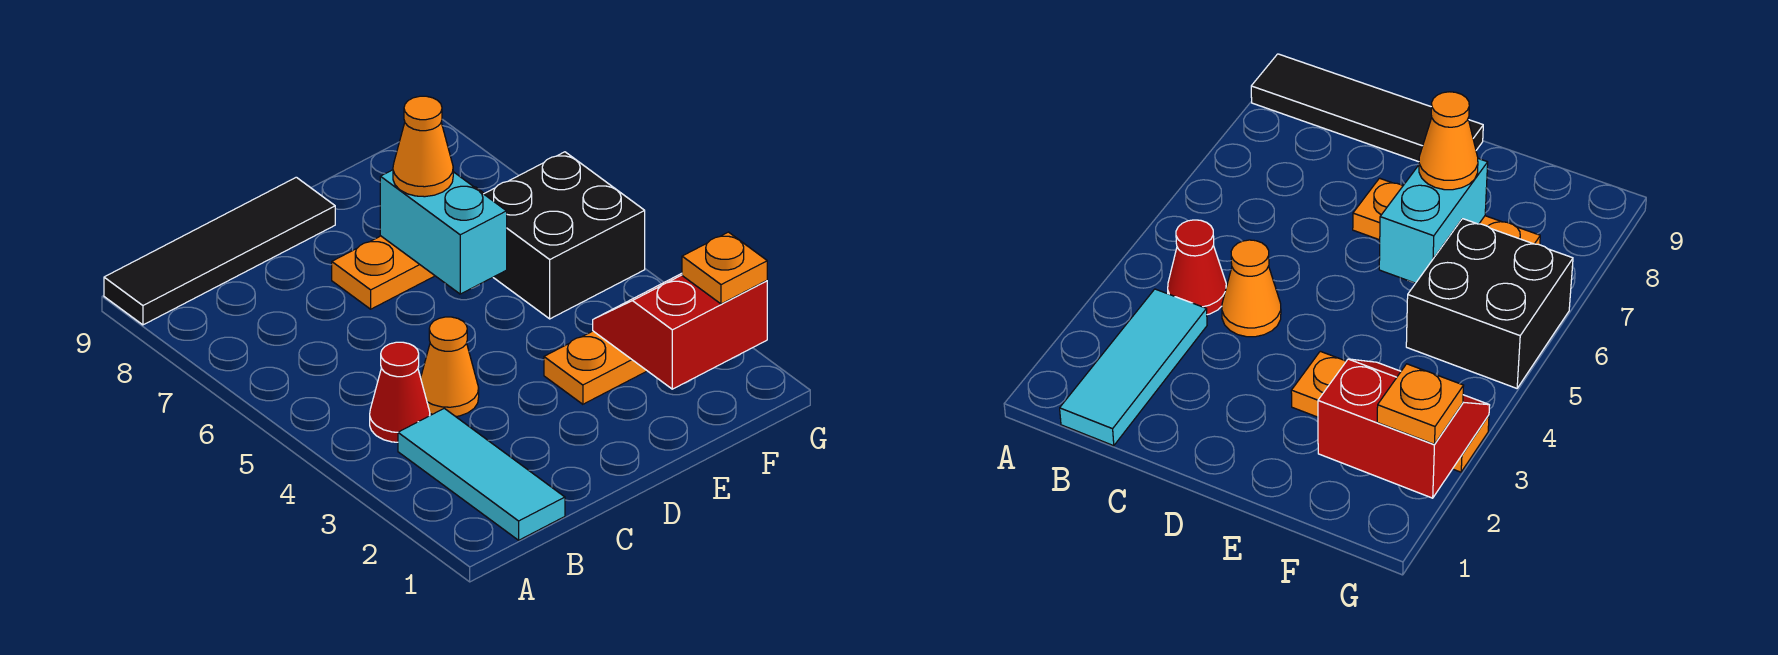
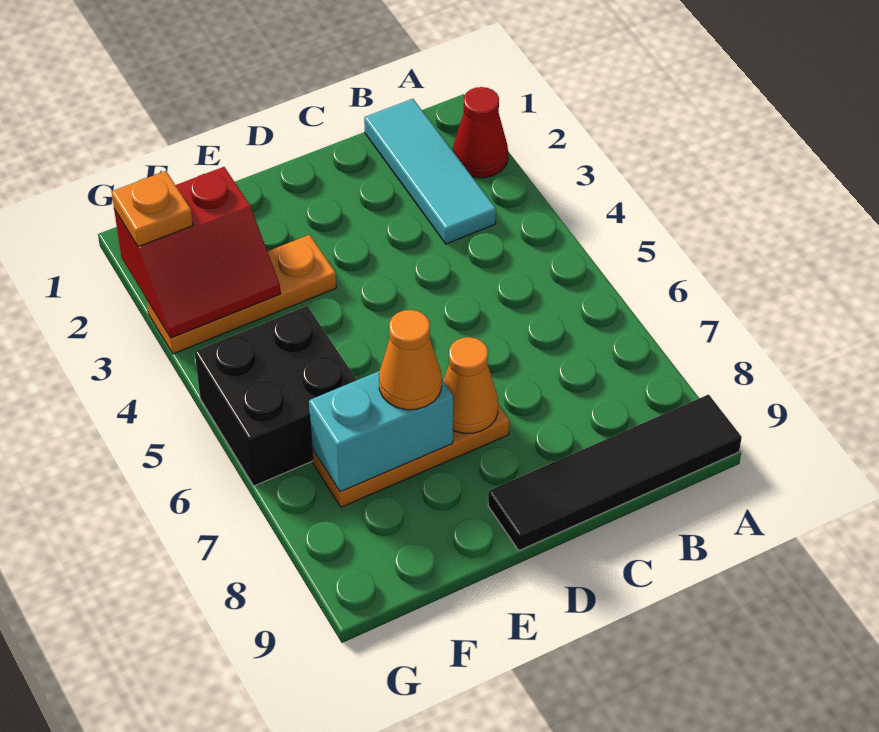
red 1x1 cone [370,342,430,442] -> red 1x1 cone moved to [453,87,508,178]
orange 1x1 cone [421,317,479,417] -> orange 1x1 cone moved to [443,337,498,433]
cyan 1x2 brick [380,170,507,294] -> cyan 1x2 brick turned to [309,371,453,492]

